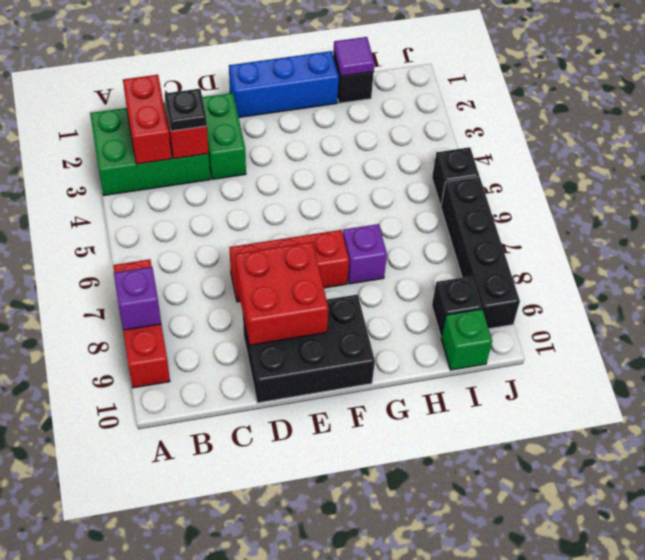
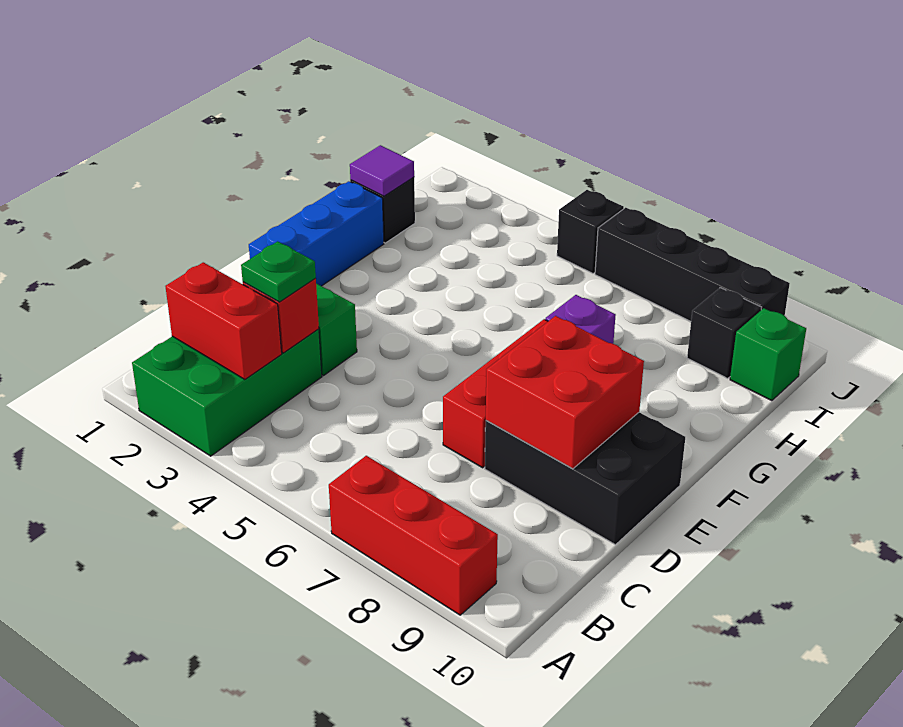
purple 1x1 brick [114,267,161,330] -> none
black 1x1 plate [165,89,207,131] -> green 1x1 plate [241,241,316,302]
black 2x3 brick [243,294,375,403] -> black 2x3 brick turned to [485,412,685,545]

